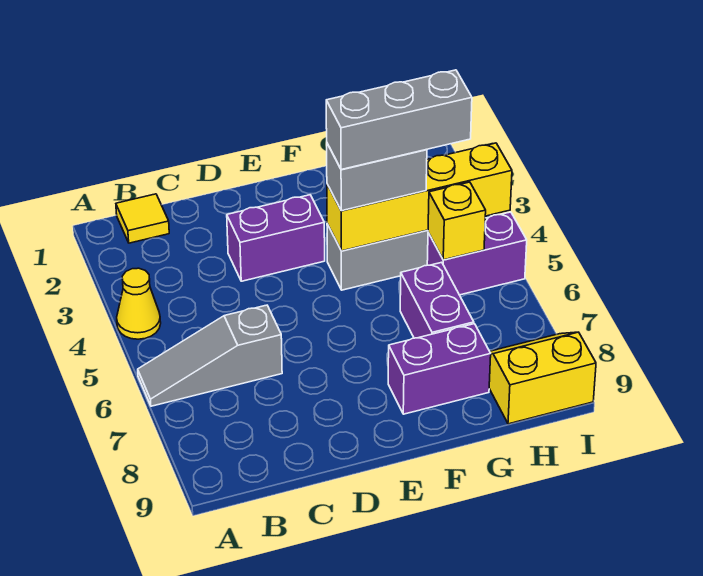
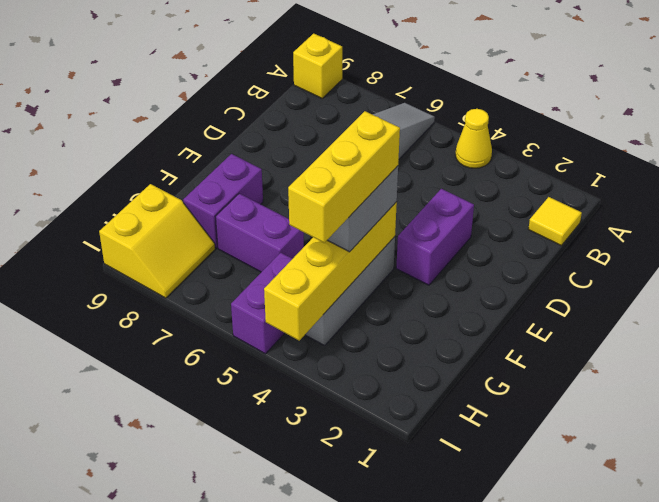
grey 1x3 brick [326,70,472,170] -> yellow 1x3 brick [288,111,400,243]
yellow 1x1 brick [428,182,486,260] -> yellow 1x1 brick moved to [293,34,342,98]

